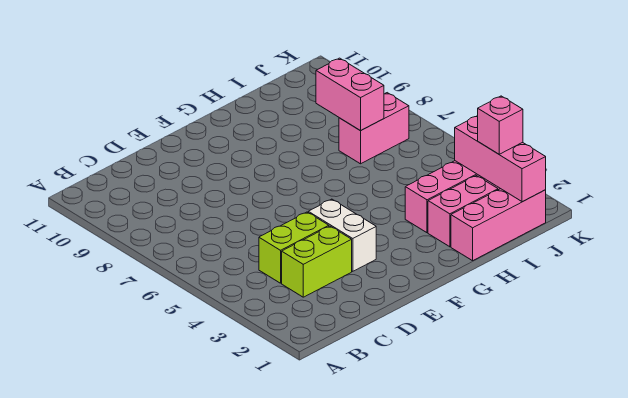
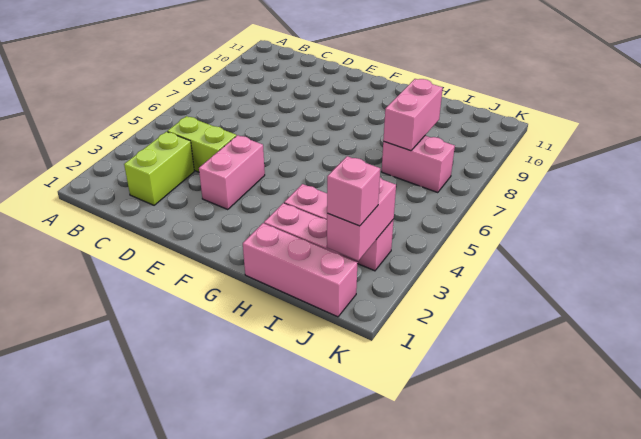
lime 1x2 brick [282,226,352,297] -> lime 1x2 brick turned to [124,132,194,205]
white 1x2 brick [308,199,376,271] -> pink 1x2 brick [199,135,265,210]
pink 1x3 brick [455,116,546,202] -> pink 1x2 brick [327,178,396,261]

